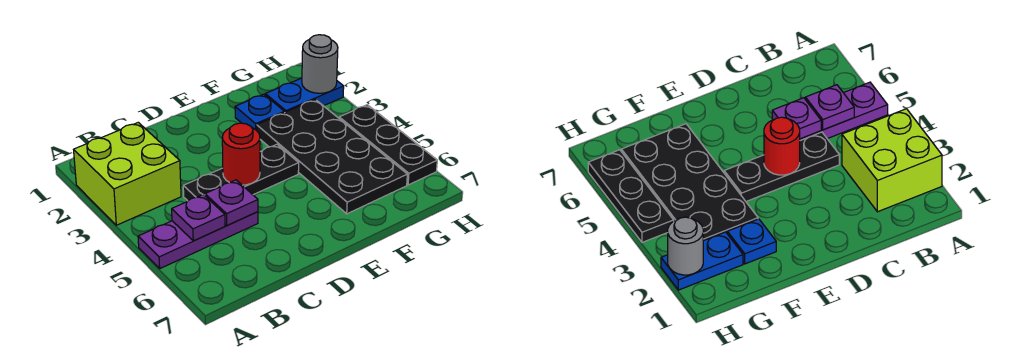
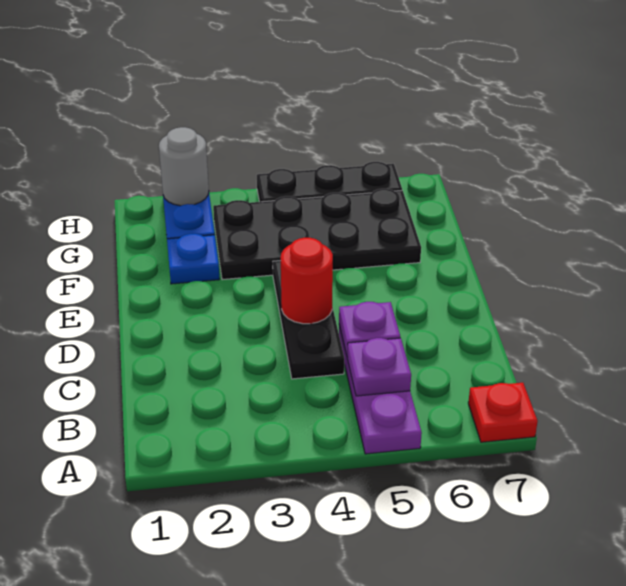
lime 2x2 brick [74,122,181,225] -> none
none -> red 1x1 plate [468,383,538,442]

